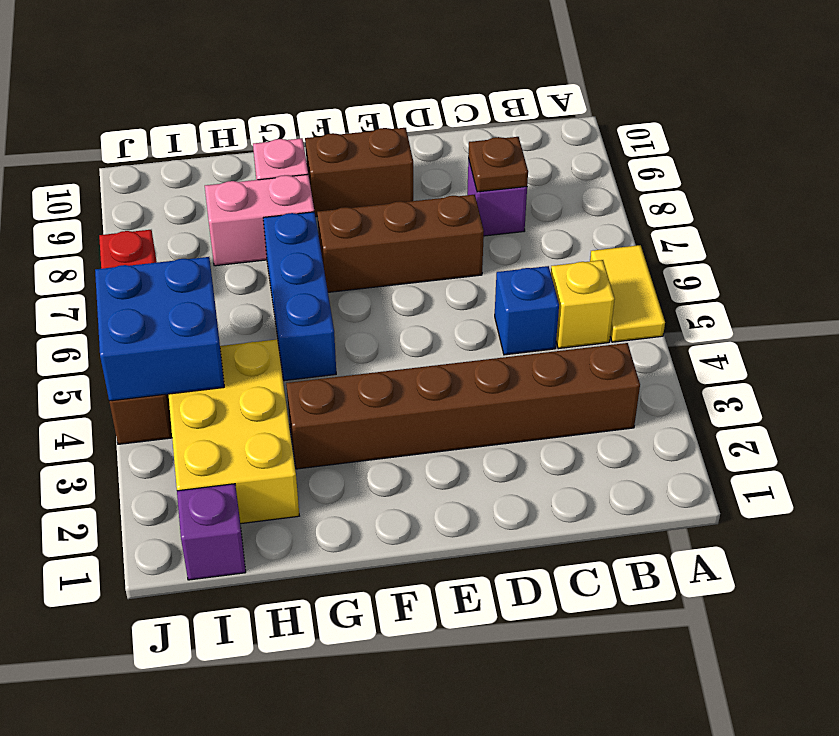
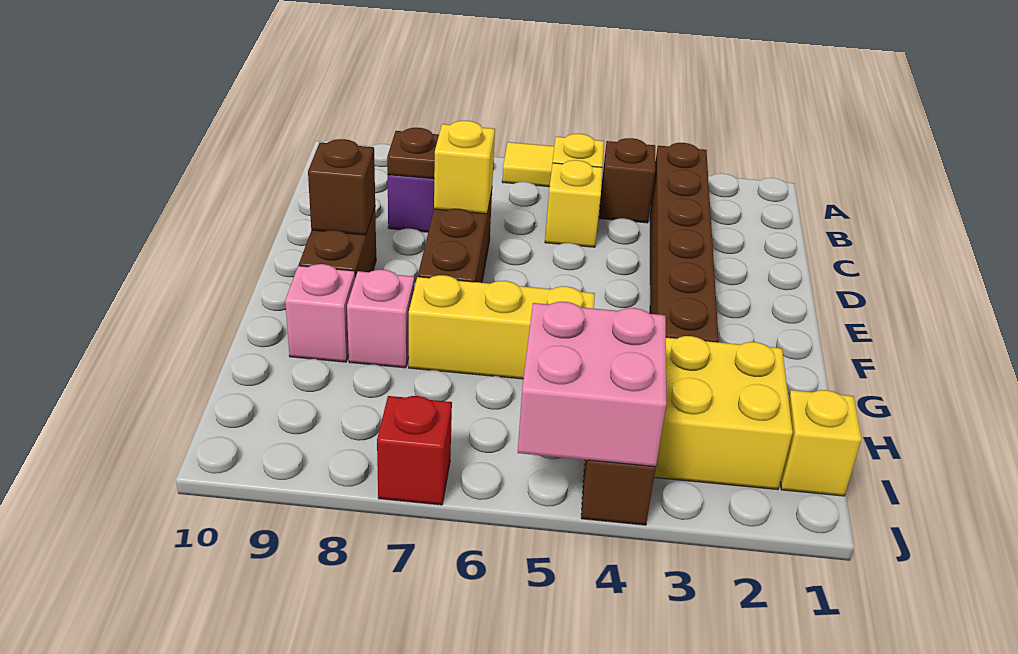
none -> brown 1x1 brick [599,138,655,223]
blue 1x1 brick [495,266,559,355] -> yellow 1x1 brick [545,160,602,247]
none -> yellow 1x1 brick [434,121,495,214]
none -> brown 1x1 brick [308,139,375,235]
blue 1x3 brick [263,212,336,381] -> yellow 1x3 brick [409,275,595,379]
pink 1x2 brick [205,175,314,266] -> pink 1x1 brick [347,270,414,368]
purple 1x1 brick [177,484,246,580] -> yellow 1x1 brick [780,390,862,496]
blue 2x2 brick [95,257,224,401] -> pink 2x2 brick [518,302,667,467]

